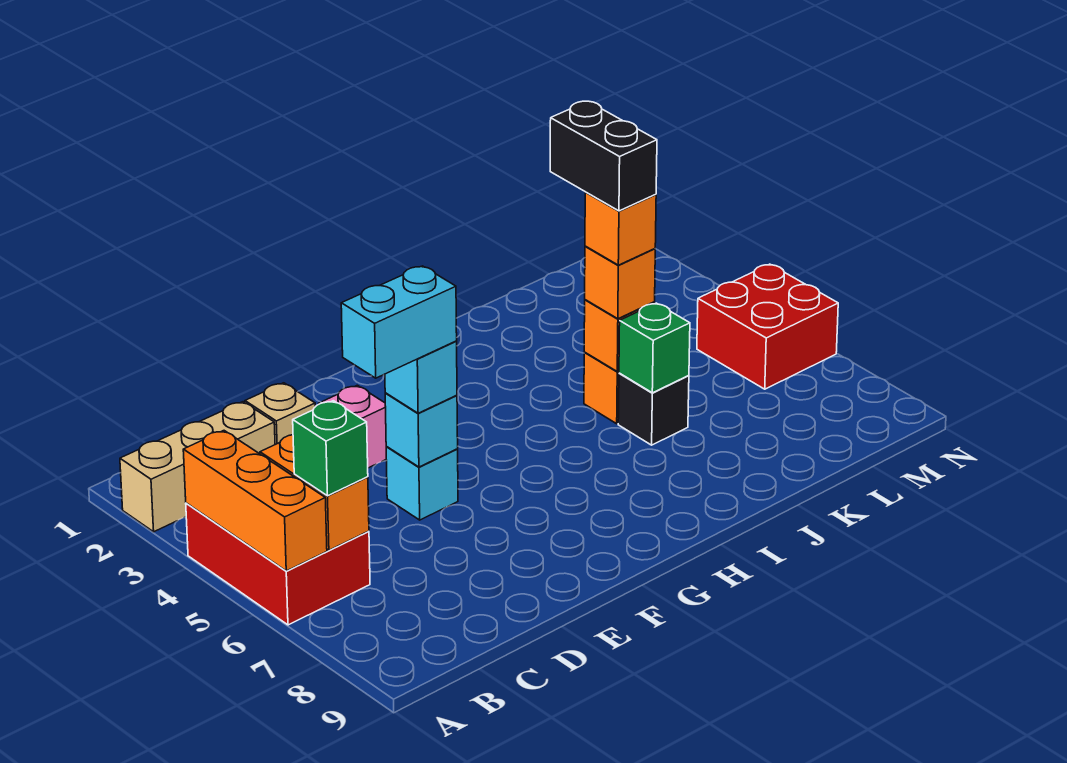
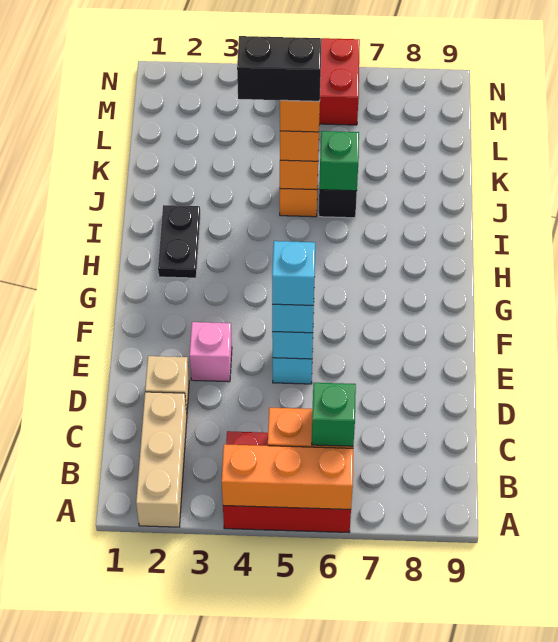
cyan 1x2 brick [341,266,457,378] -> cyan 1x1 brick [272,241,315,305]
none -> black 1x2 plate [158,205,200,278]

